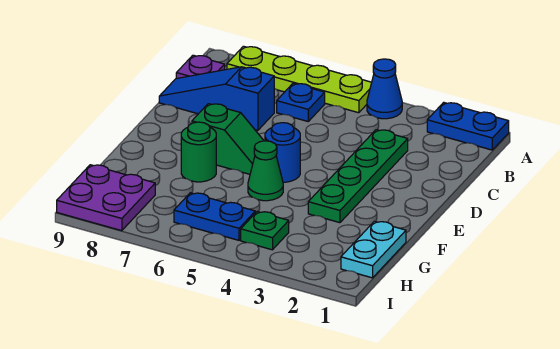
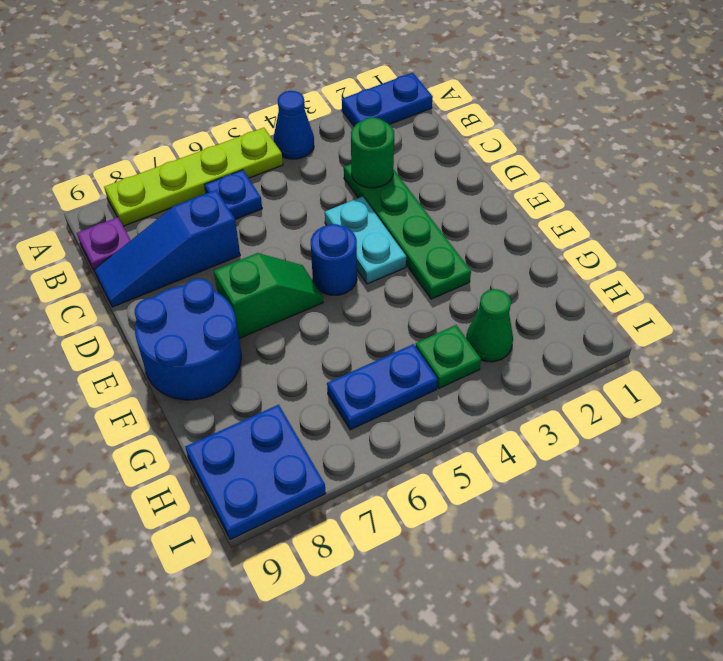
none -> blue 2x2 round brick [135,279,241,400]
green 1x1 cone [248,141,283,201] -> green 1x1 cone moved to [466,289,513,362]
green 1x1 round brick [181,122,216,182] -> green 1x1 round brick moved to [351,117,394,188]
cyan 1x2 plate [341,221,406,278] -> cyan 1x2 plate moved to [325,196,406,284]
purple 2x2 plate [57,165,155,231] -> blue 2x2 plate [186,405,326,540]

